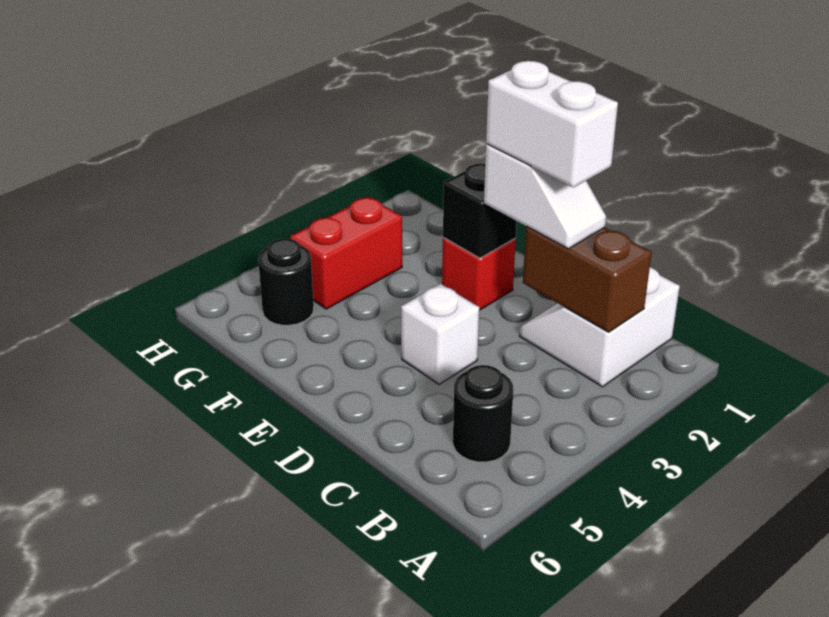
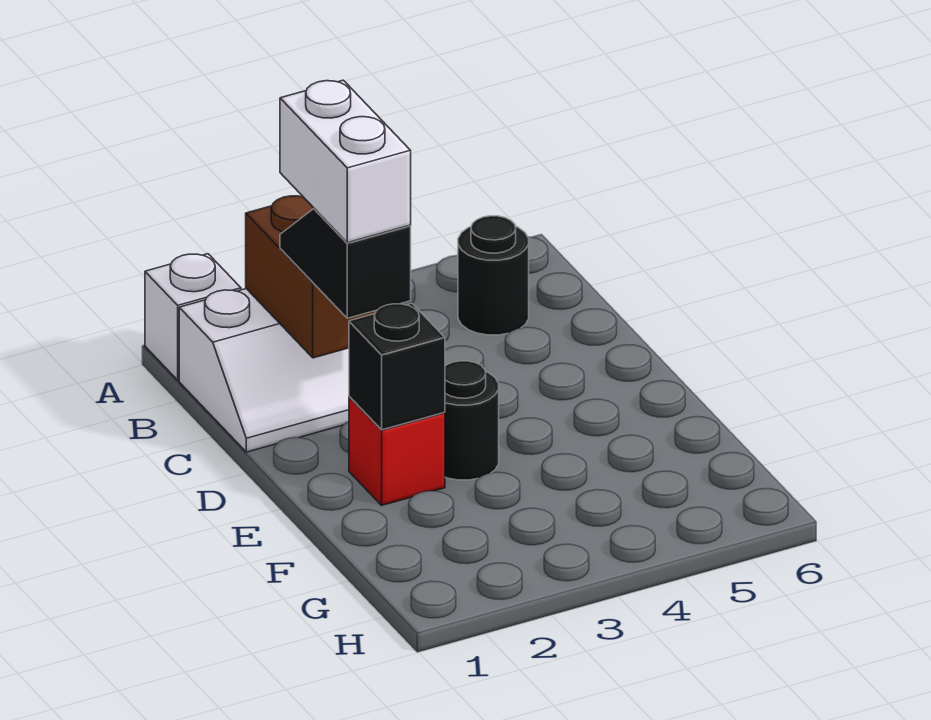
white 1x2 slope [484,144,606,249] -> black 1x2 slope [280,209,411,318]
white 1x1 brick [401,284,479,384] -> white 1x1 brick moved to [145,254,241,380]
red 1x2 brick [290,197,402,309] -> none
black 1x1 round brick [258,239,314,325] -> black 1x1 round brick moved to [445,361,499,480]

